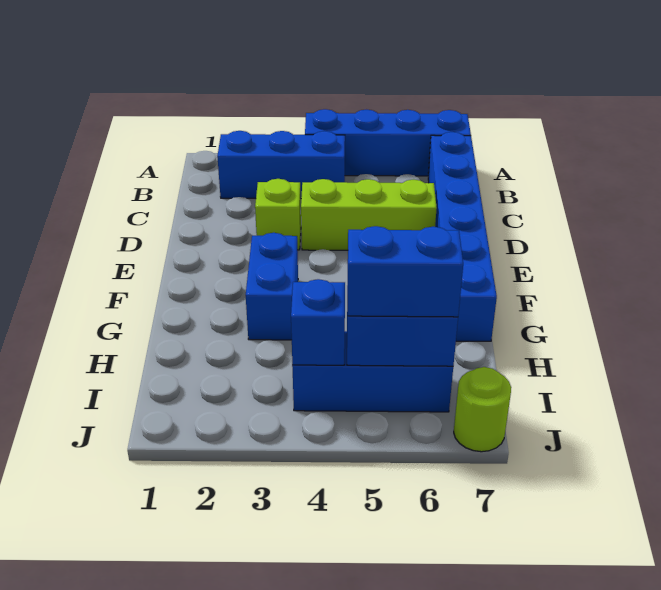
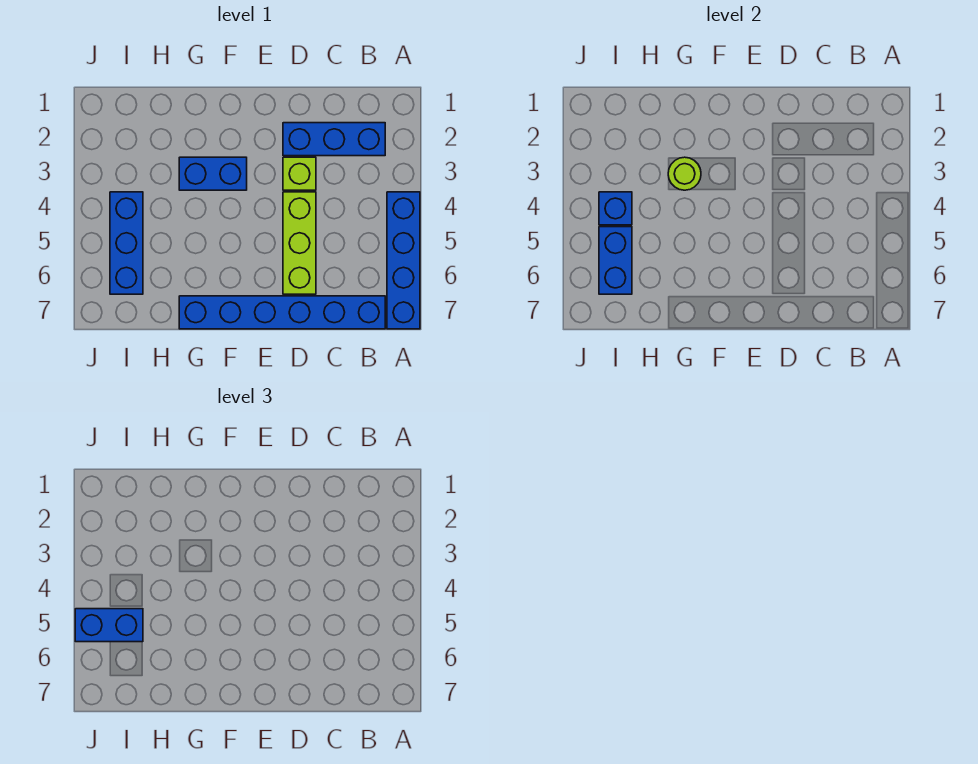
blue 1x3 brick [217,131,345,198] -> blue 1x3 brick turned to [283,123,385,156]
blue 1x2 brick [348,226,463,317] -> blue 1x2 brick turned to [75,609,143,642]
lime 1x1 round brick [454,367,511,452] -> lime 1x1 round brick moved to [668,157,701,190]

